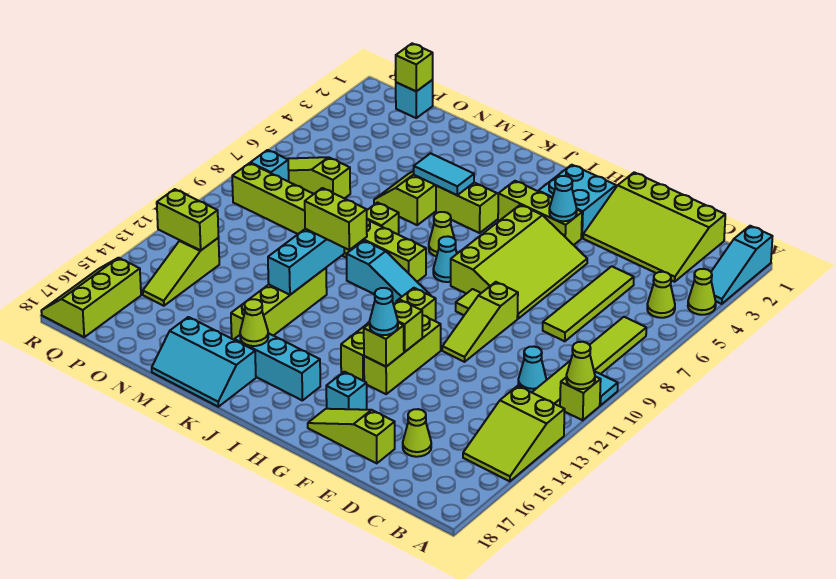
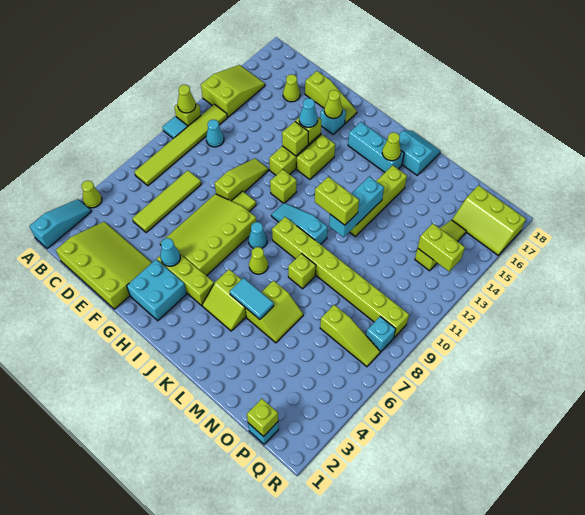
lime 1x1 cone [647,272,675,318] -> lime 1x1 cone moved to [324,90,342,118]
cyan 2x3 slope [152,317,256,407] -> cyan 2x2 slope [399,131,441,175]
lime 2x3 slope [41,258,141,337] -> lime 2x3 slope turned to [452,185,526,255]

